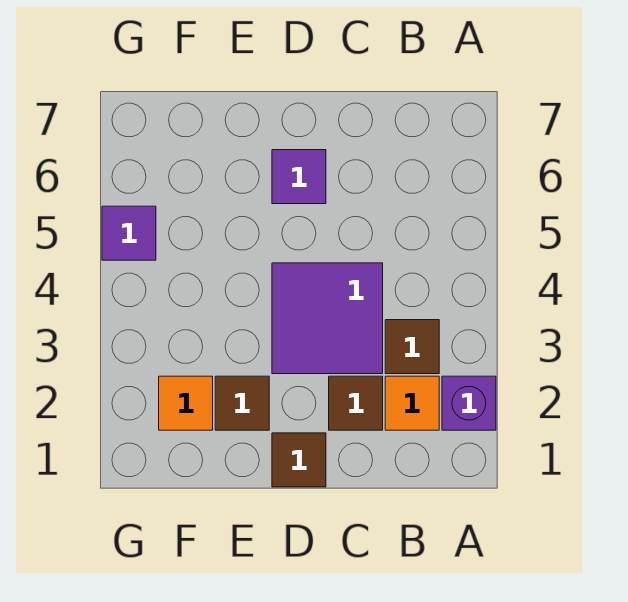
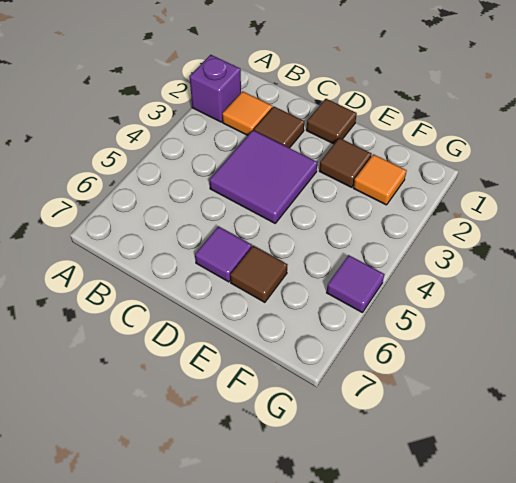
brown 1x1 tile [385,320,439,374] -> brown 1x1 tile moved to [230,246,287,302]

